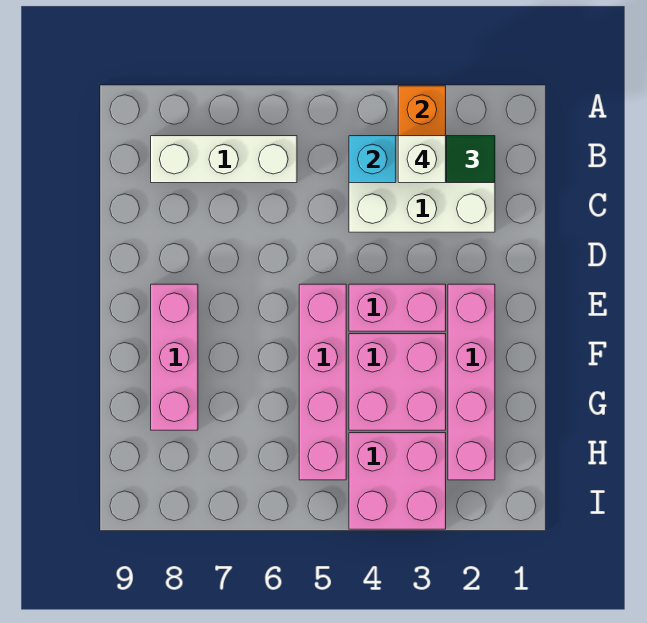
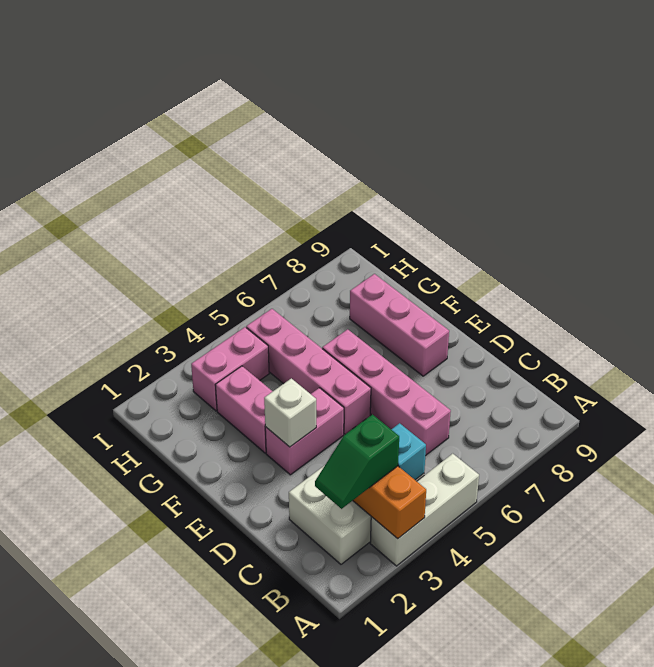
white 1x1 brick [398,136,446,183] -> white 1x1 brick moved to [264,378,316,447]
white 1x3 brick [151,136,297,183] -> white 1x3 brick moved to [370,454,479,566]
pink 1x4 brick [448,284,495,480] -> pink 1x4 brick moved to [322,329,451,456]
pink 2x2 brick [349,334,446,430] -> pink 1x2 brick [216,366,273,453]
pink 2x2 brick [349,433,446,529] -> pink 1x2 brick [191,327,269,411]

